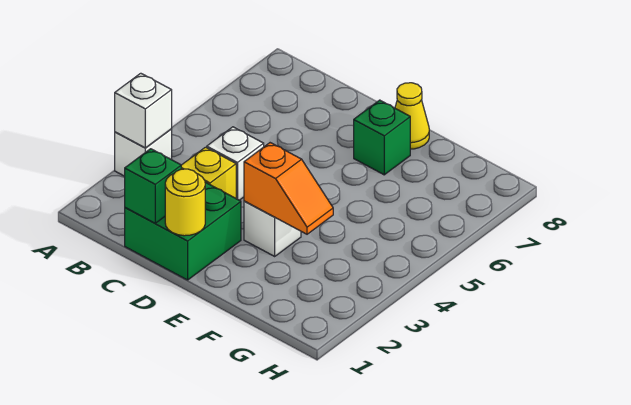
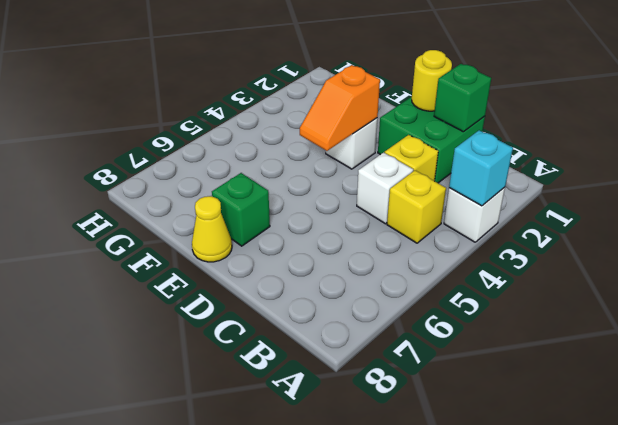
white 1x1 brick [115,73,172,148] -> cyan 1x1 brick [449,130,513,206]
none -> yellow 1x1 brick [387,170,446,243]
orange 1x2 slope [244,143,333,234] -> orange 1x2 slope turned to [300,65,380,151]

